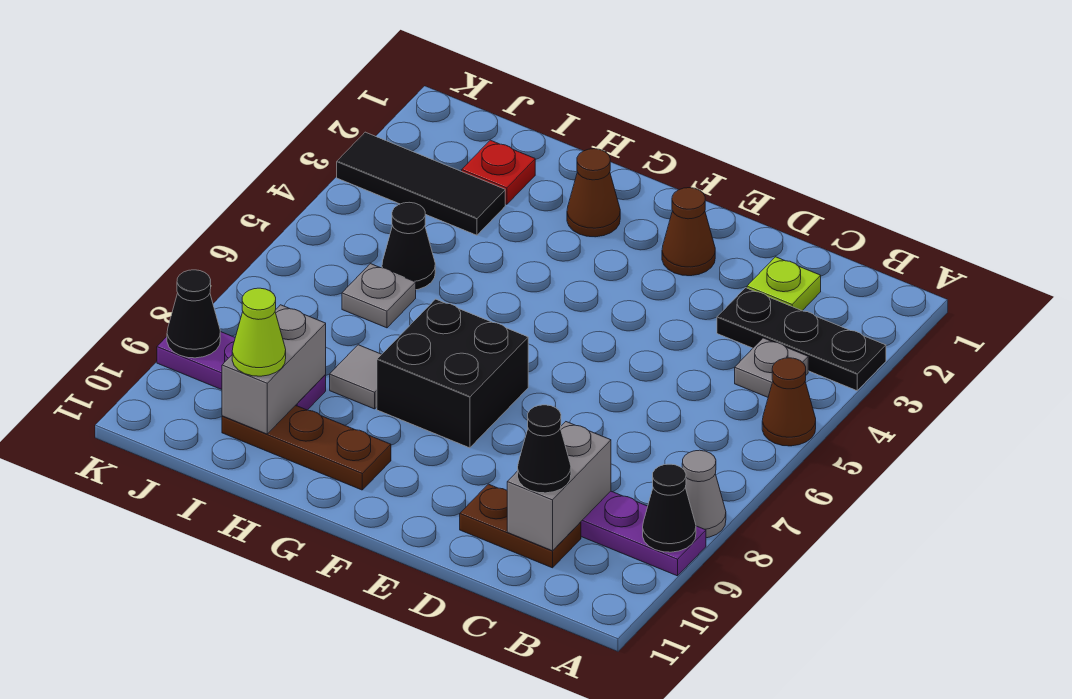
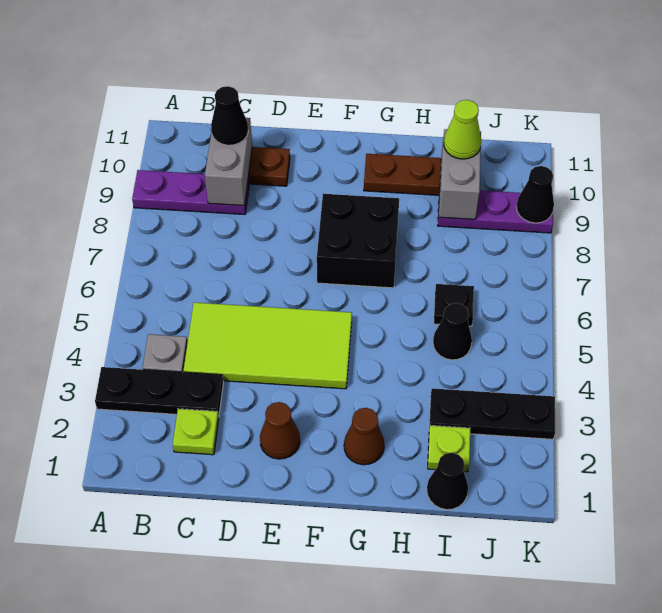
brown 1x1 cone [762,358,816,446] -> none
grey 1x1 cone [682,450,726,538] -> none
black 1x1 cone [643,464,696,552] -> black 1x1 cone moved to [427,453,468,510]
none -> lime 2x4 tile [184,302,352,389]
grey 1x1 tile [330,345,382,409] -> none
red 1x1 plate [462,140,535,204] -> lime 1x1 plate [428,425,470,472]
black 1x3 tile [337,132,505,235] -> black 1x3 plate [429,388,555,439]
grey 1x1 plate [342,264,416,328] -> black 1x1 plate [434,284,474,326]

